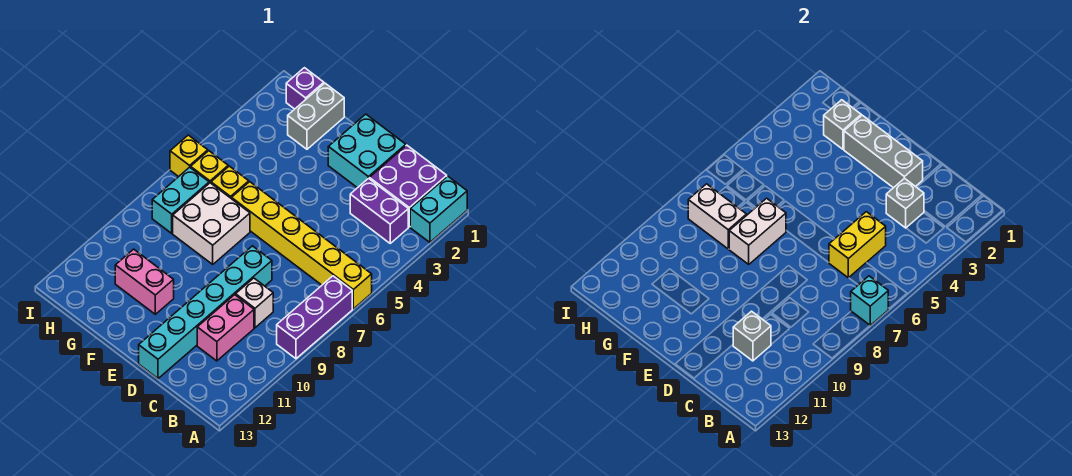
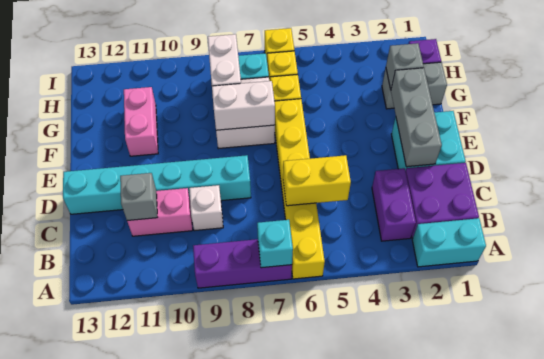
grey 1x1 brick [886,178,924,228] -> none

